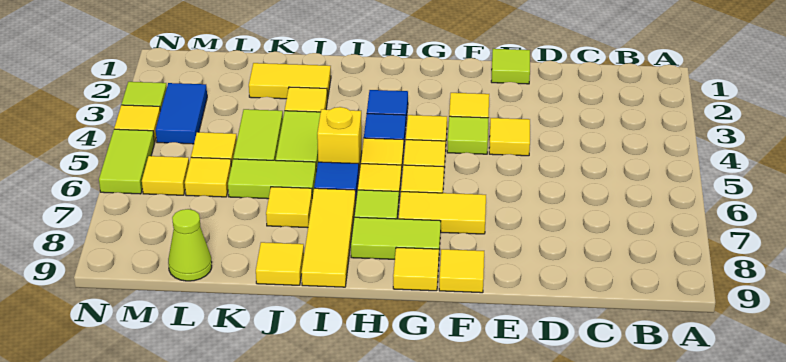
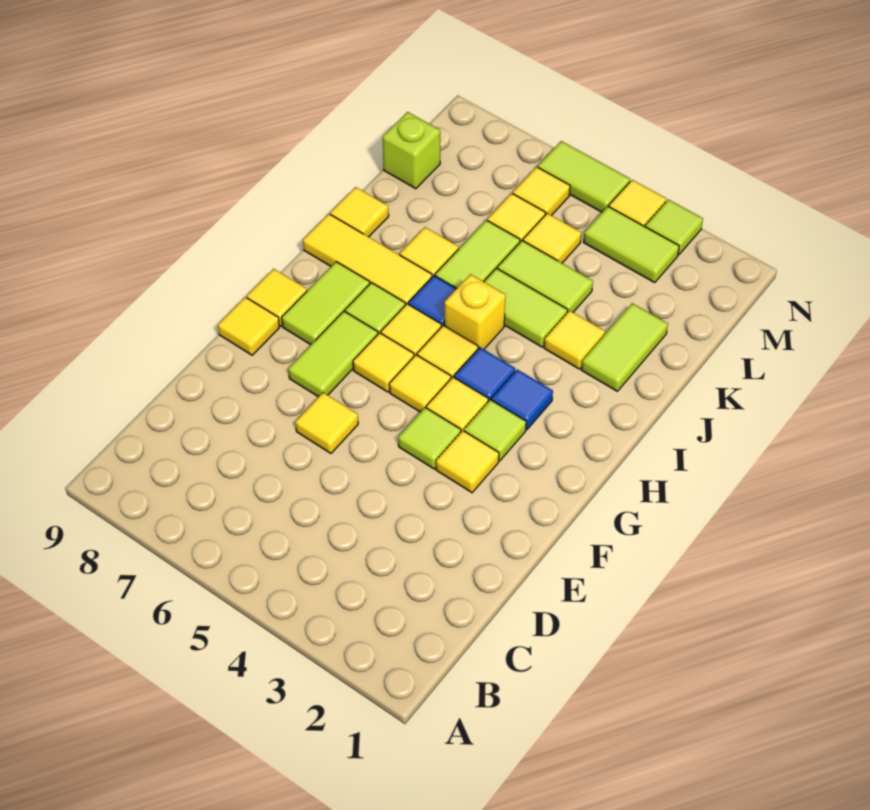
lime 1x1 tile [491,49,530,84] -> lime 1x1 tile moved to [464,400,526,461]
yellow 1x1 tile [489,118,530,156] -> yellow 1x1 tile moved to [295,393,358,453]
yellow 1x2 tile [399,192,486,234] -> lime 1x2 tile [288,311,378,397]
yellow 1x2 tile [249,63,331,100] -> lime 1x2 tile [581,303,668,391]
lime 1x1 cone [168,209,212,281] -> lime 1x1 brick [383,112,440,189]
blue 1x2 tile [156,83,207,144] -> lime 1x2 tile [583,207,679,283]

